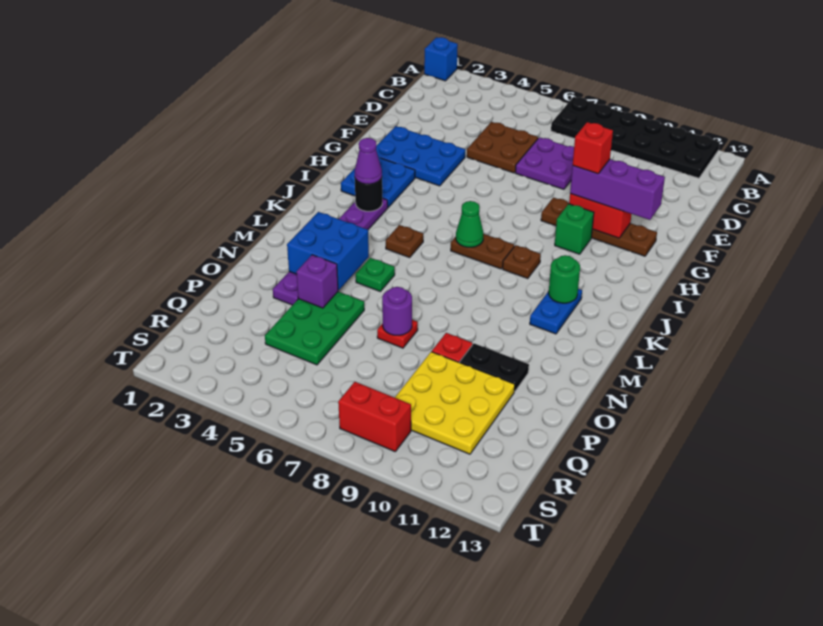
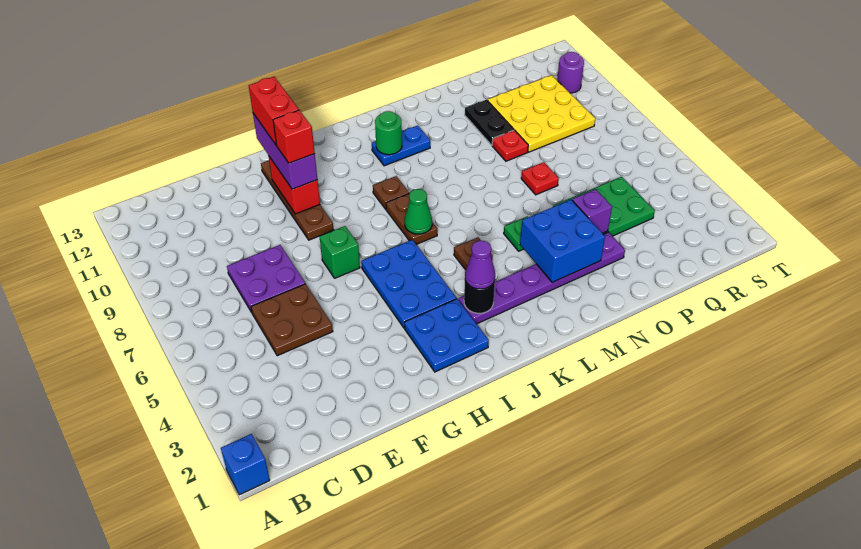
black 2x6 plate [551,97,720,178] -> none
blue 2x3 plate [376,126,465,186] -> blue 2x3 plate moved to [361,240,457,328]
green 1x1 brick [555,204,594,254] -> green 1x1 brick moved to [319,226,360,278]
purple 1x1 round brick [382,287,412,335] -> purple 1x1 round brick moved to [557,52,584,93]
red 1x2 brick [338,382,411,451] -> red 1x2 brick moved to [249,77,299,145]

